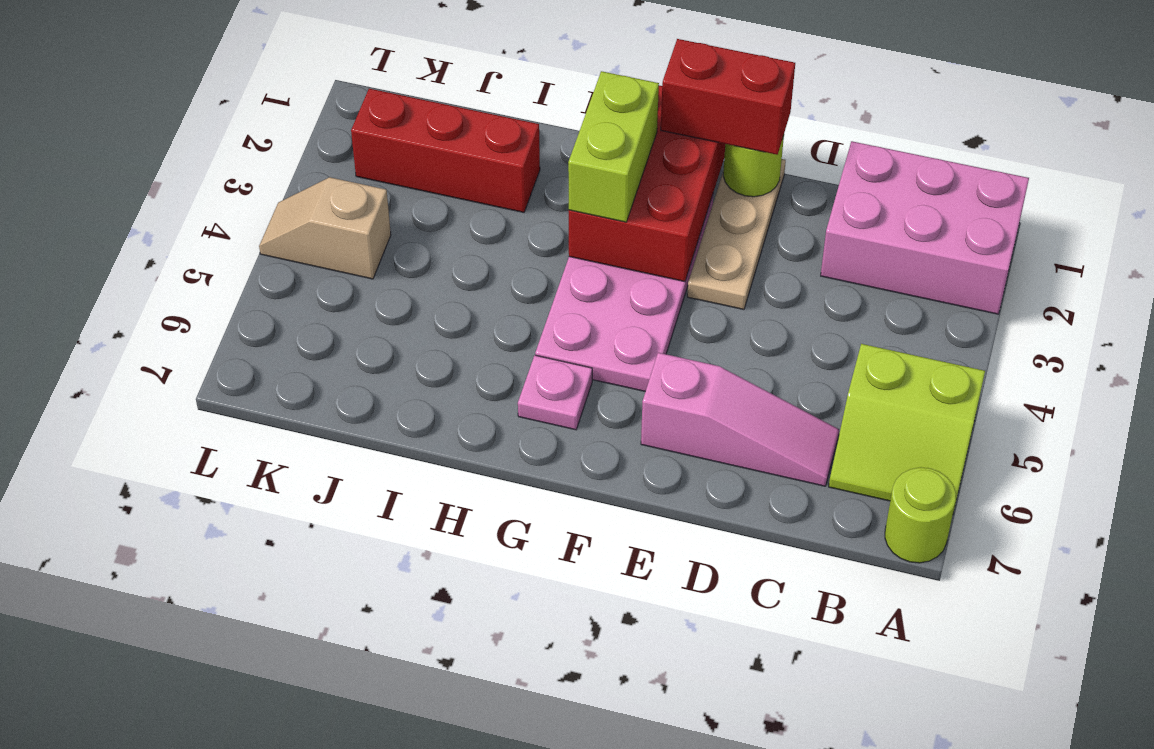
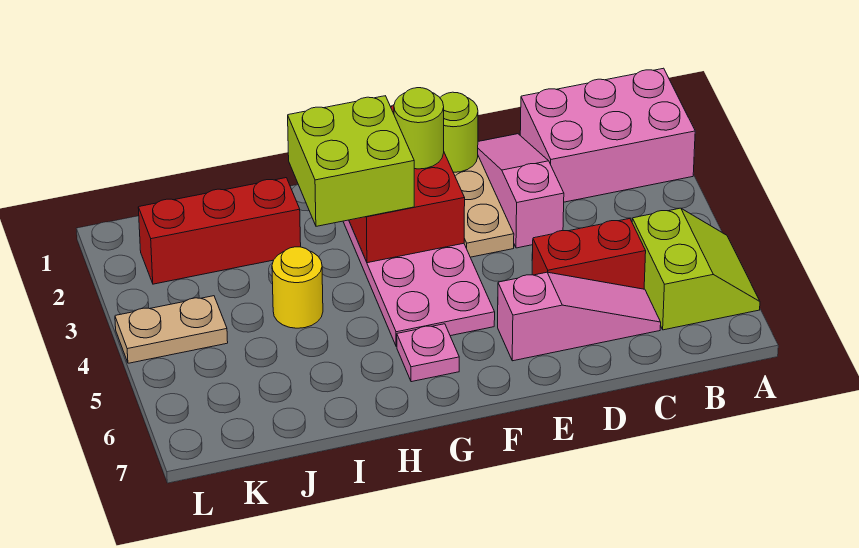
lime 2x2 slope [829,344,985,513] -> lime 2x2 slope turned to [632,208,760,330]
lime 1x1 round brick [885,467,956,563] -> lime 1x1 round brick moved to [394,88,444,169]
none -> pink 1x3 slope [478,134,564,248]
red 1x2 brick [661,39,795,155] -> red 1x2 brick moved to [532,219,646,289]
lime 1x2 brick [568,71,659,222] -> lime 2x2 brick [288,96,414,226]
none -> yellow 1x1 round brick [272,247,323,328]
tan 1x2 slope [259,177,391,279] -> tan 1x2 plate [115,296,228,363]

